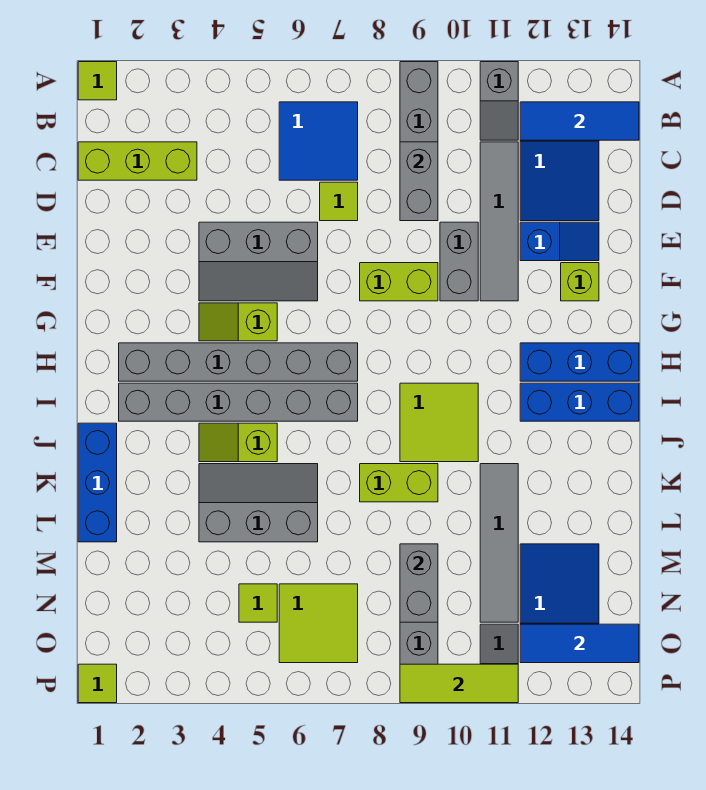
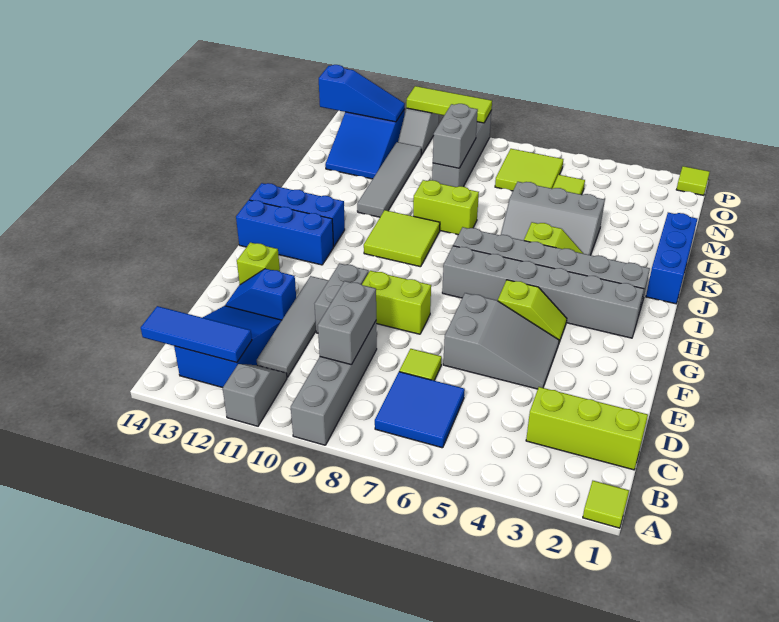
grey 2x3 slope [199,222,318,301] -> grey 2x3 slope turned to [443,293,559,389]
blue 1x3 tile [520,624,639,663] -> blue 1x3 slope [319,65,405,122]

